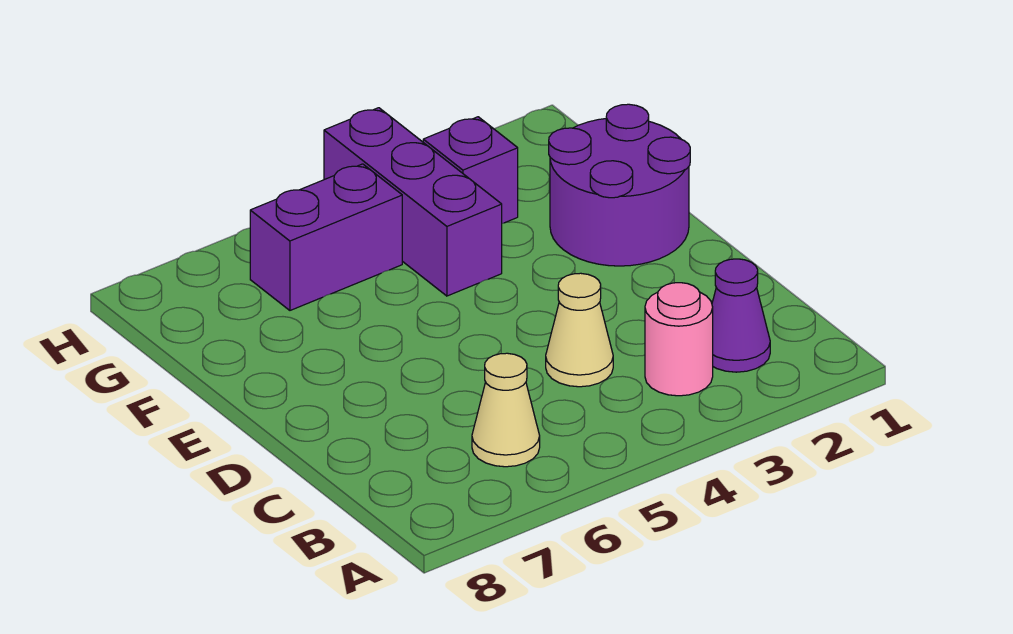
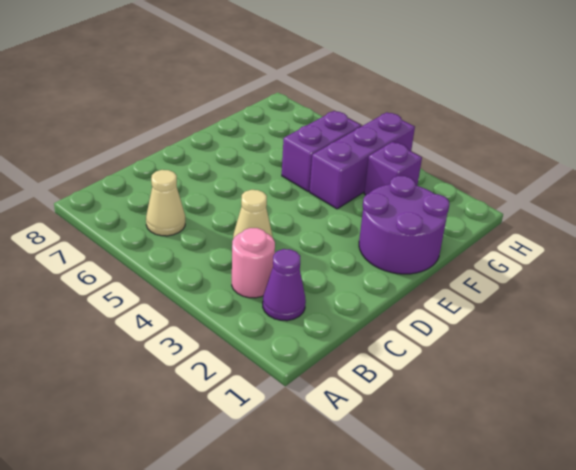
purple 1x2 brick [250,164,402,310] -> purple 1x2 brick turned to [282,111,361,191]

